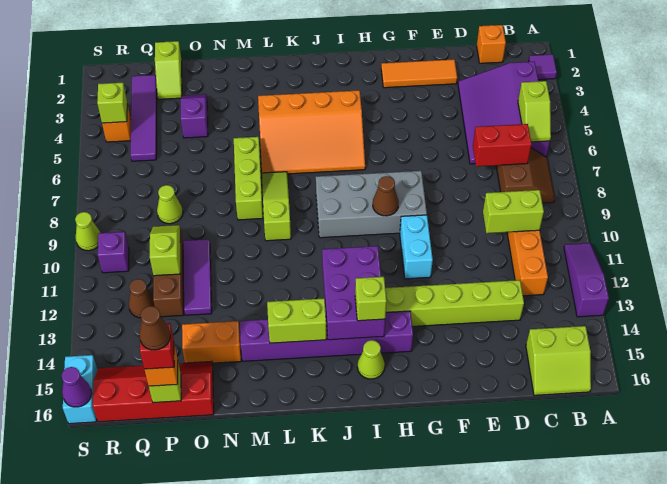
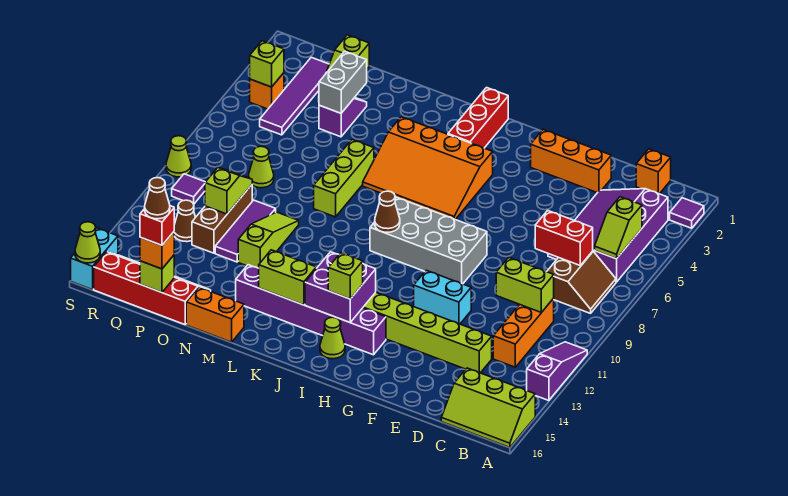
lime 2x2 slope [526,326,591,395] -> lime 2x3 slope [441,368,535,448]
orange 1x3 tile [381,59,457,88] -> orange 1x3 brick [531,130,611,193]
cyan 1x2 brick [400,215,433,279] -> cyan 1x2 brick turned to [414,270,471,324]
brown 1x1 cone [373,176,399,216] -> brown 1x1 cone moved to [375,191,400,232]
purple 2x3 brick [322,246,385,340] -> purple 2x2 brick [305,252,376,322]
none -> red 1x3 brick [448,88,508,148]
lime 1x3 slope [262,172,291,241] -> lime 1x3 slope moved to [238,212,299,268]
orange 1x2 brick [182,321,241,363] -> orange 1x2 brick moved to [186,287,244,342]
none -> grey 1x2 brick [319,51,367,113]
purple 1x1 brick [98,232,129,273] -> purple 1x1 tile [172,174,205,204]
purple 1x1 cone [62,367,92,407] -> lime 1x1 cone [75,222,100,263]

